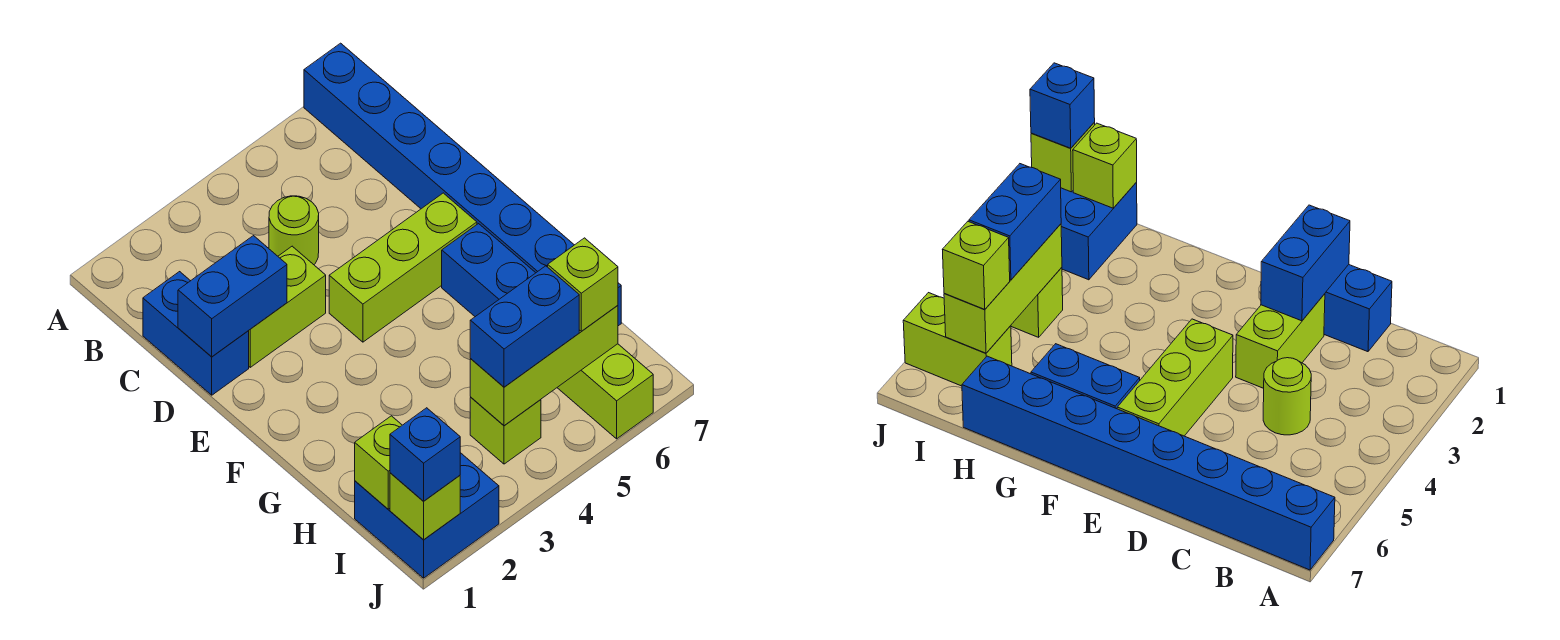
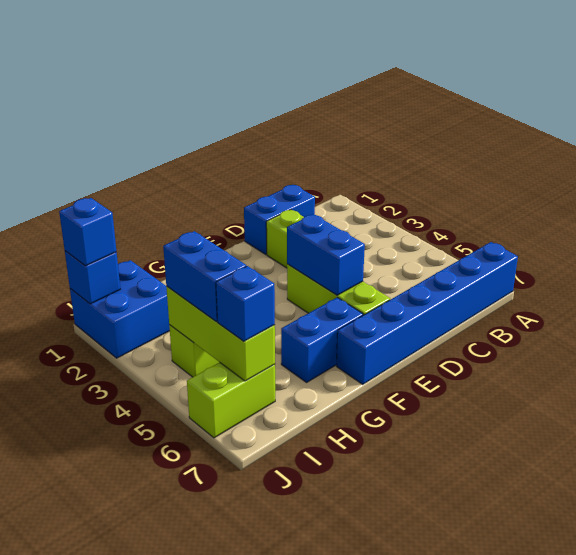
blue 1x8 brick [304,43,621,326] -> blue 1x6 brick [336,242,518,384]
lime 1x1 round brick [269,196,319,265] -> none
blue 1x2 brick [178,236,287,357] -> blue 1x2 brick moved to [287,214,365,295]
lime 1x1 brick [355,416,402,509] -> none
lime 1x1 brick [548,238,618,331] -> blue 1x1 brick [216,266,275,341]
lime 1x1 brick [390,473,460,540] -> blue 1x1 brick [65,251,120,304]

